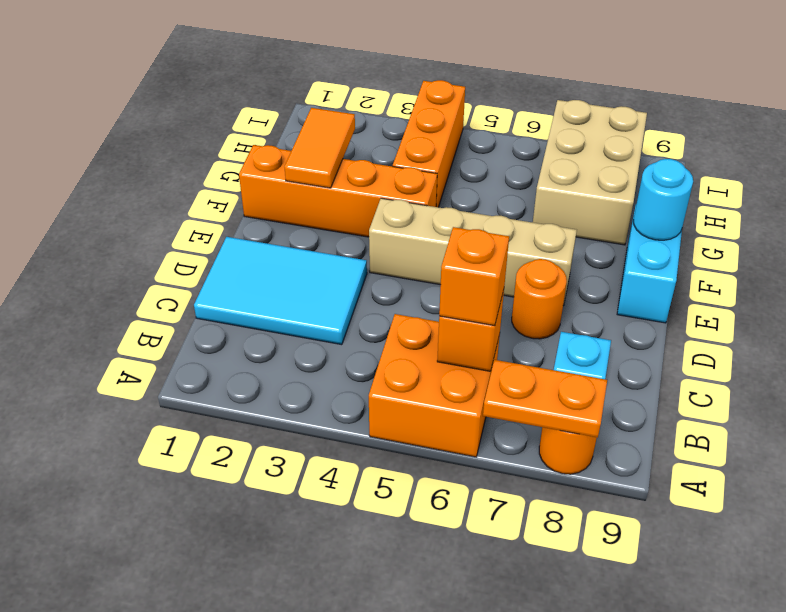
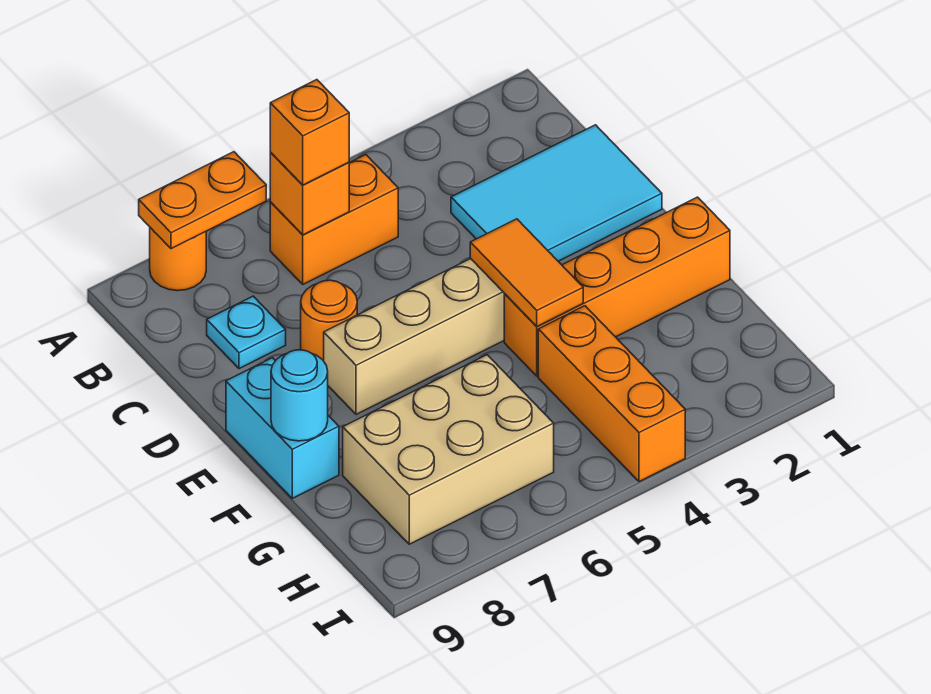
orange 2x2 brick [369,314,500,457] -> orange 1x2 brick [270,155,398,284]
orange 1x2 tile [284,108,355,188] -> orange 1x2 tile moved to [470,219,583,326]
tan 2x3 brick [533,100,647,245] -> tan 2x3 brick turned to [343,355,554,544]

